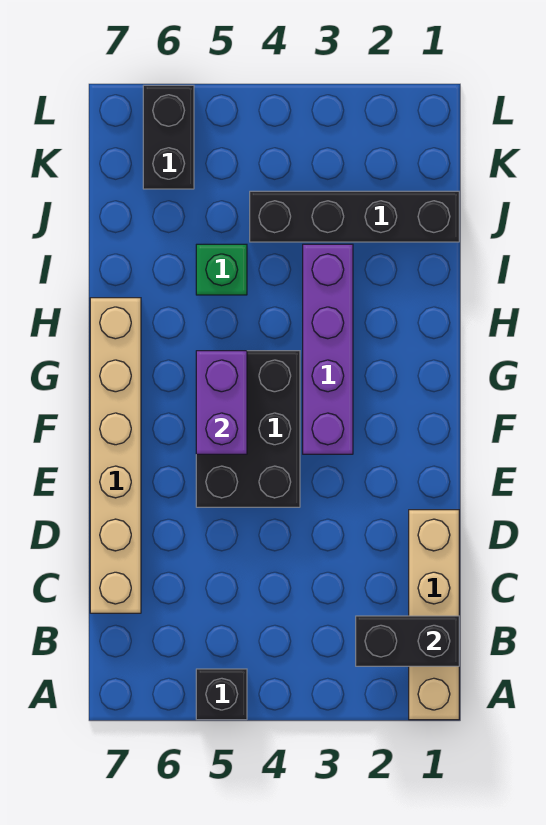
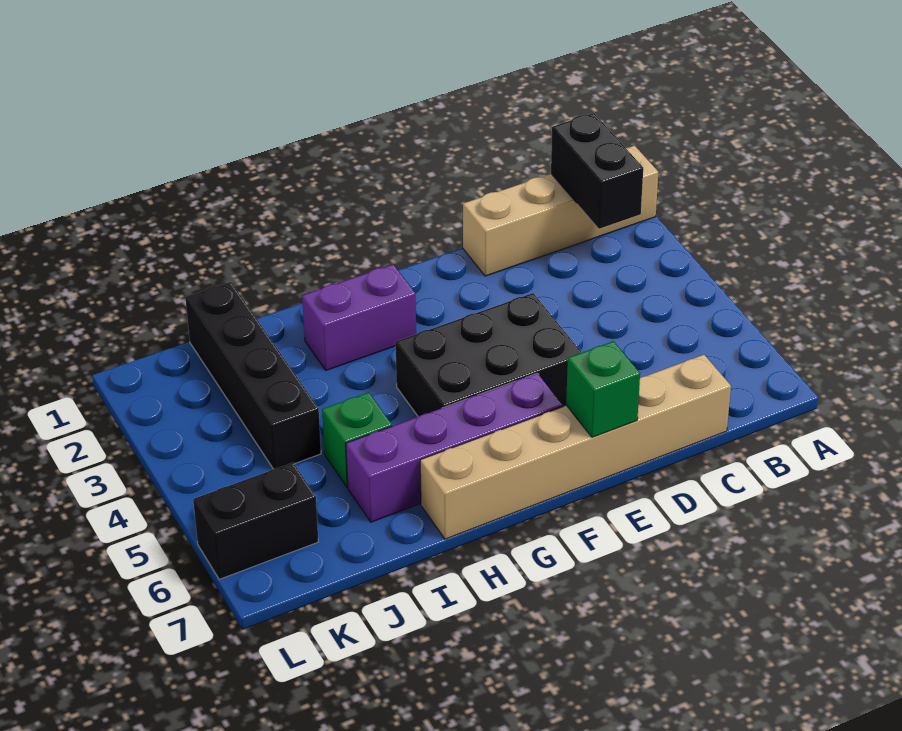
black 1x1 brick [196,669,247,720] -> none
none -> green 1x1 brick [566,341,640,437]
purple 1x4 brick [303,244,353,454] -> purple 1x4 brick moved to [346,373,563,522]
purple 1x2 brick [196,351,247,454] -> purple 1x2 brick moved to [302,264,416,370]

